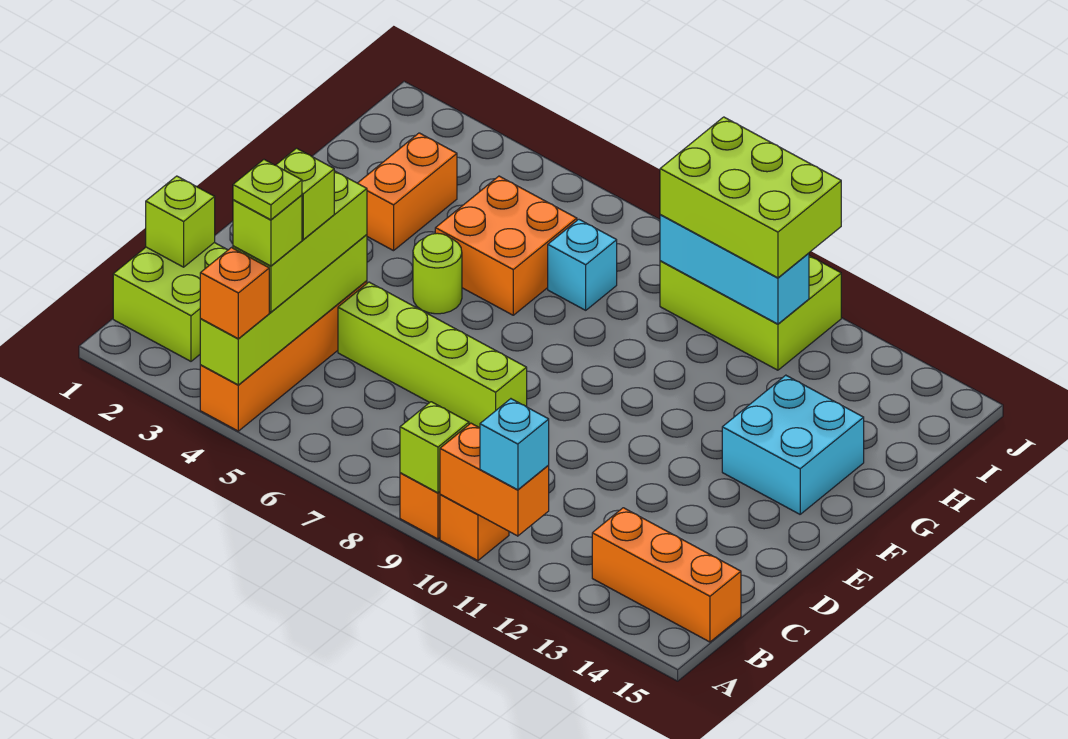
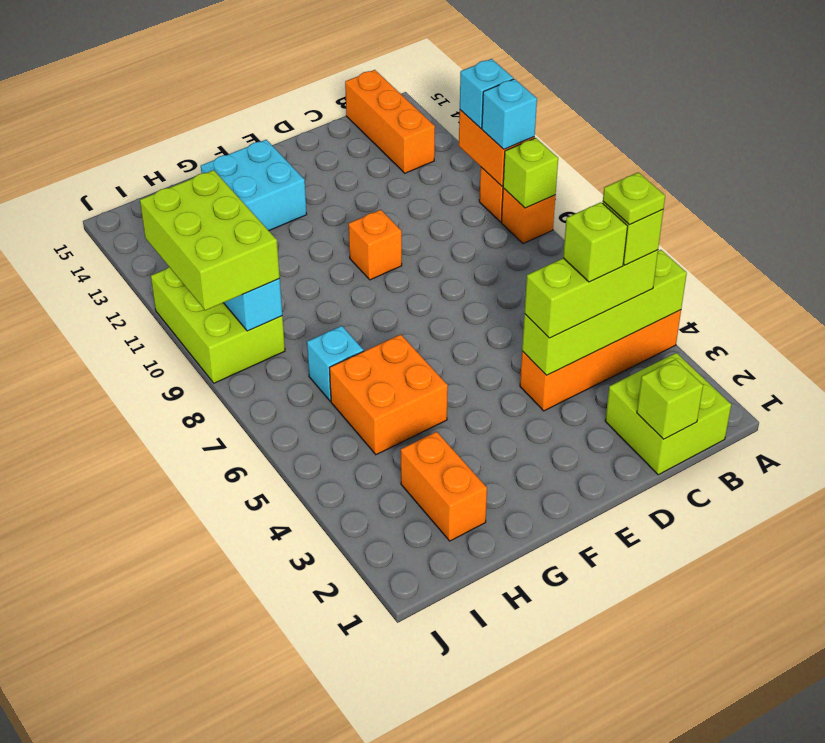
orange 1x1 brick [200,248,269,339] -> orange 1x1 brick moved to [349,210,402,280]
none -> cyan 1x1 brick [482,79,537,149]
lime 1x4 brick [338,282,527,428] -> none
lime 1x1 round brick [413,233,462,314] -> none
orange 1x2 brick [358,133,457,251] -> orange 1x2 brick turned to [401,432,487,541]

